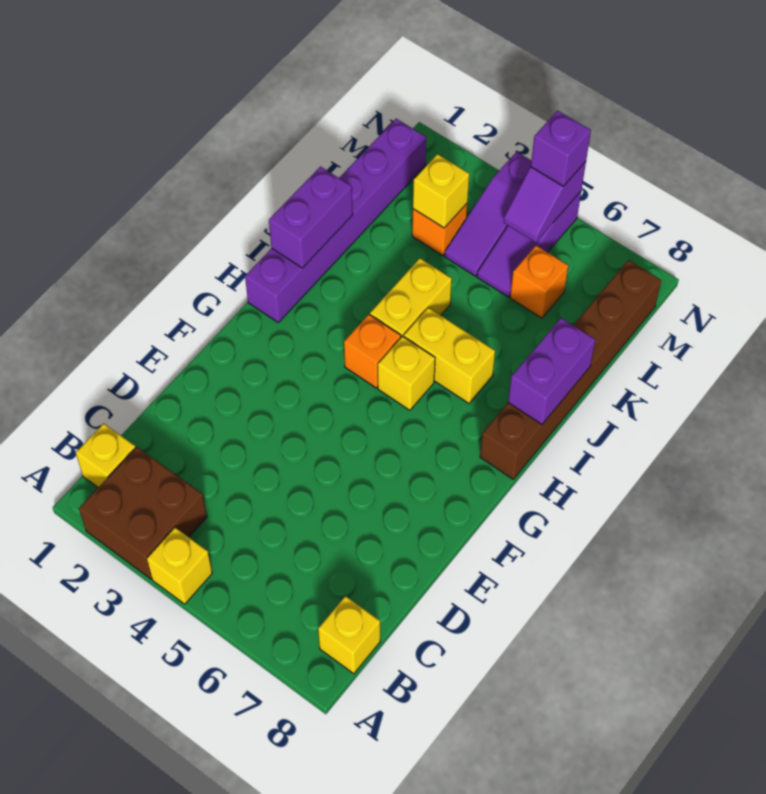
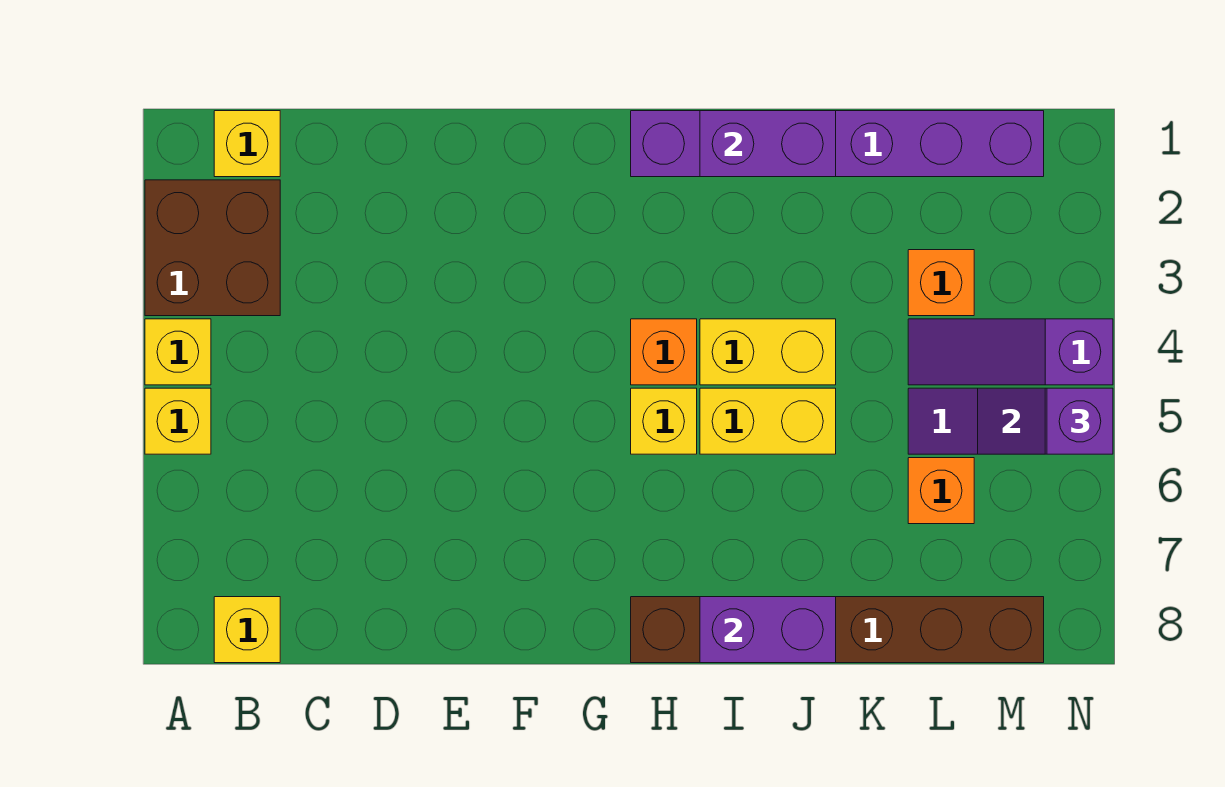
yellow 1x2 brick [404,308,495,403] -> yellow 1x2 brick turned to [700,388,836,454]
yellow 1x1 brick [413,154,469,228] -> yellow 1x1 brick moved to [145,388,211,454]

